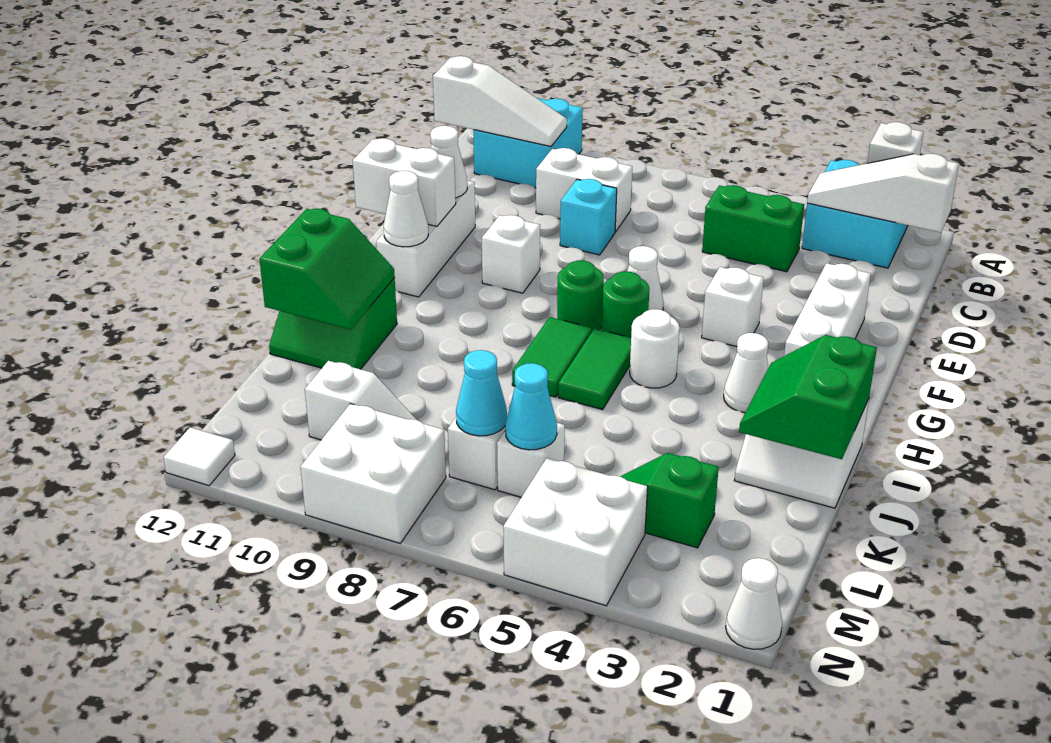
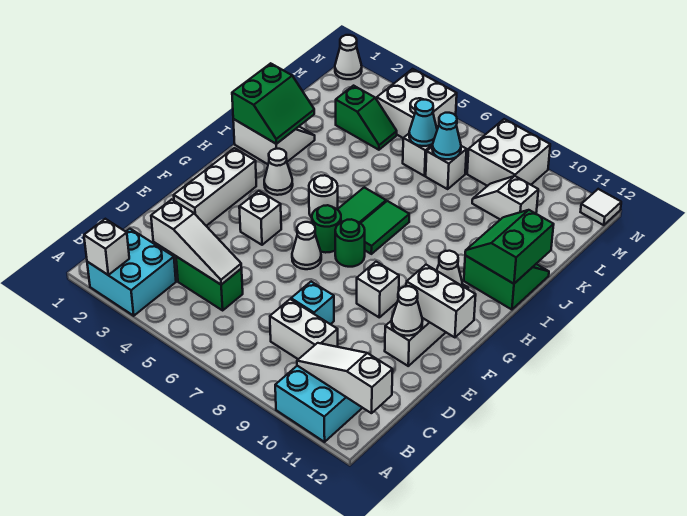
white 1x3 slope [807,154,959,232] -> white 1x3 slope moved to [151,199,241,285]

